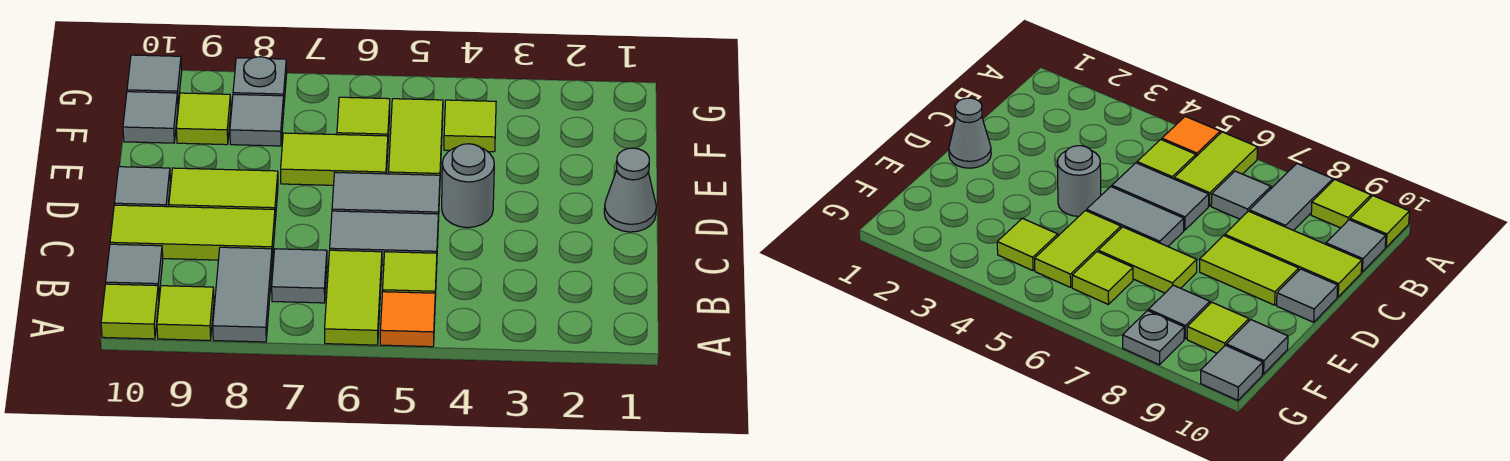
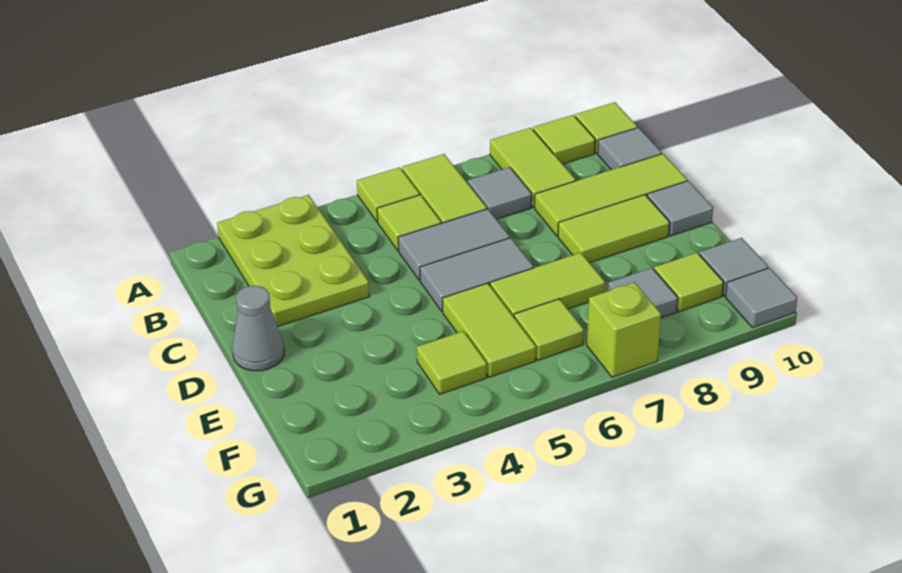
none -> lime 2x3 plate [217,195,370,326]
orange 1x1 tile [380,292,435,347] -> lime 1x1 tile [357,167,420,222]
grey 1x2 tile [213,247,272,342] -> lime 1x2 tile [490,128,576,208]
grey 1x1 round brick [442,144,494,228] -> none
none -> lime 1x1 brick [587,282,661,377]
grey 1x1 plate [233,57,287,101] -> none

